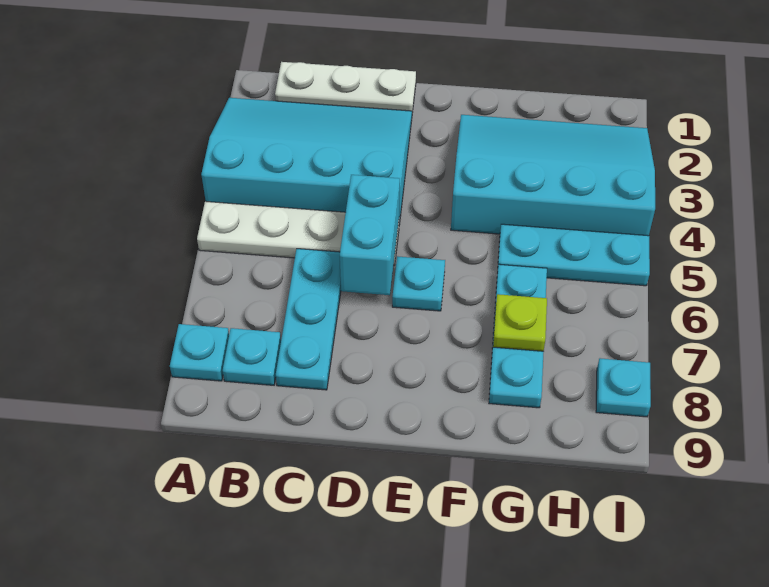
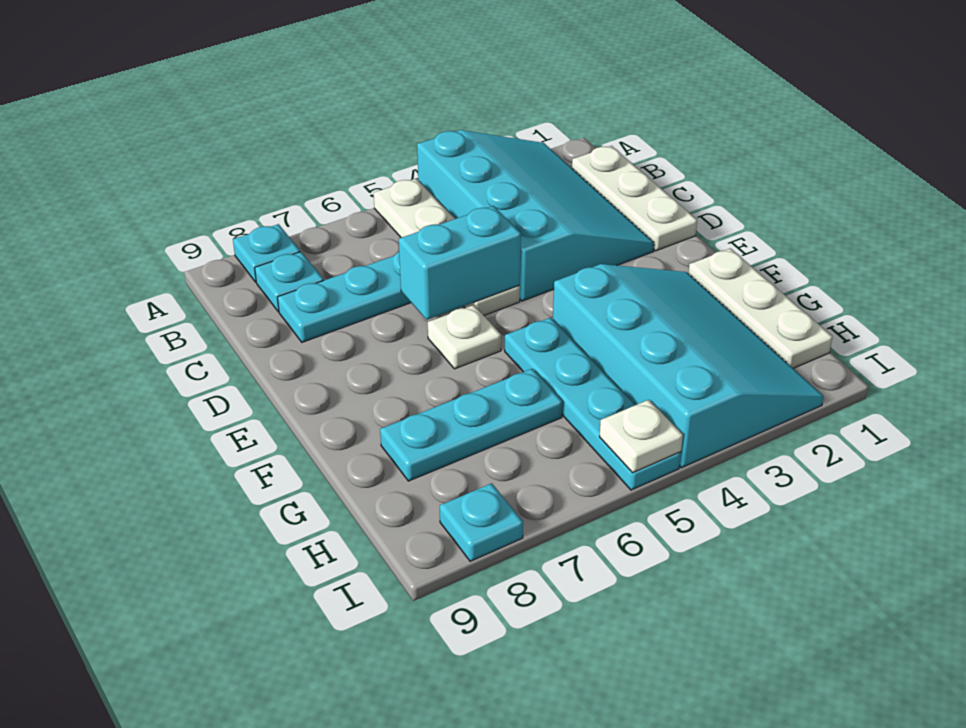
cyan 1x1 plate [392,256,445,311] -> white 1x1 plate [428,305,501,369]
none -> white 1x3 plate [688,248,833,368]
cyan 1x3 plate [498,224,650,286] -> cyan 1x4 plate [505,317,681,490]
lime 1x1 plate [493,294,547,351] -> none
none -> white 1x1 plate [599,400,683,473]

